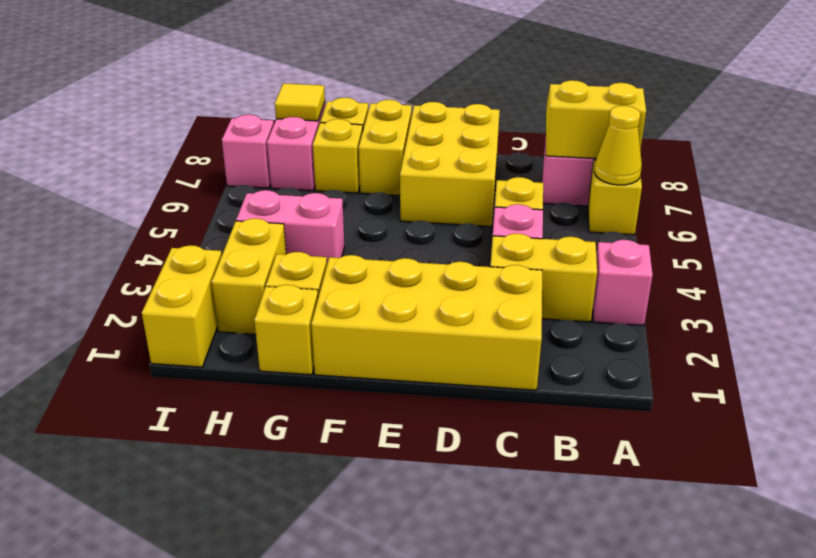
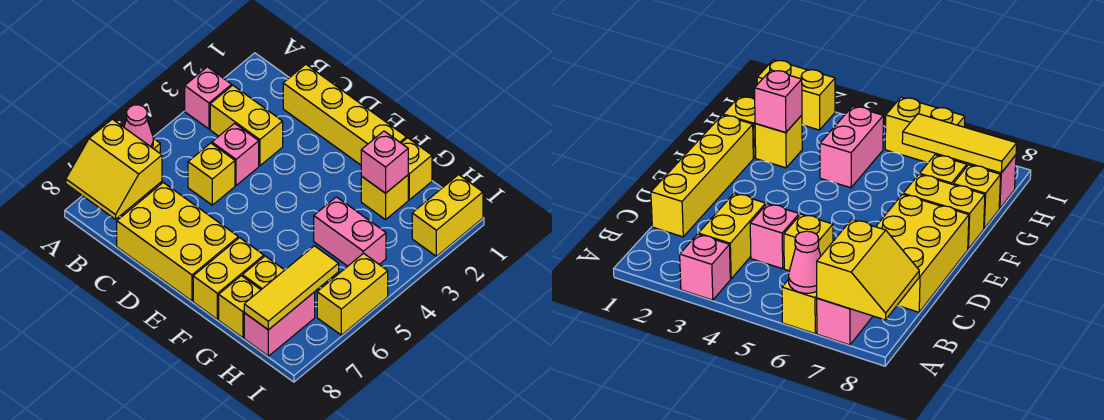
yellow 1x1 cone [594,106,642,185] -> pink 1x1 cone [124,105,153,148]
yellow 2x4 brick [311,255,542,390] -> yellow 1x4 brick [283,64,406,165]
yellow 2x3 brick [400,102,500,226] -> yellow 2x3 brick turned to [117,183,238,301]
yellow 1x2 brick [212,218,286,334] -> yellow 1x2 brick moved to [317,253,388,335]
yellow 1x1 tile [275,83,325,121] -> yellow 1x3 tile [244,246,339,330]
pink 1x1 brick [222,115,274,188] -> pink 1x1 brick moved to [361,131,408,193]

